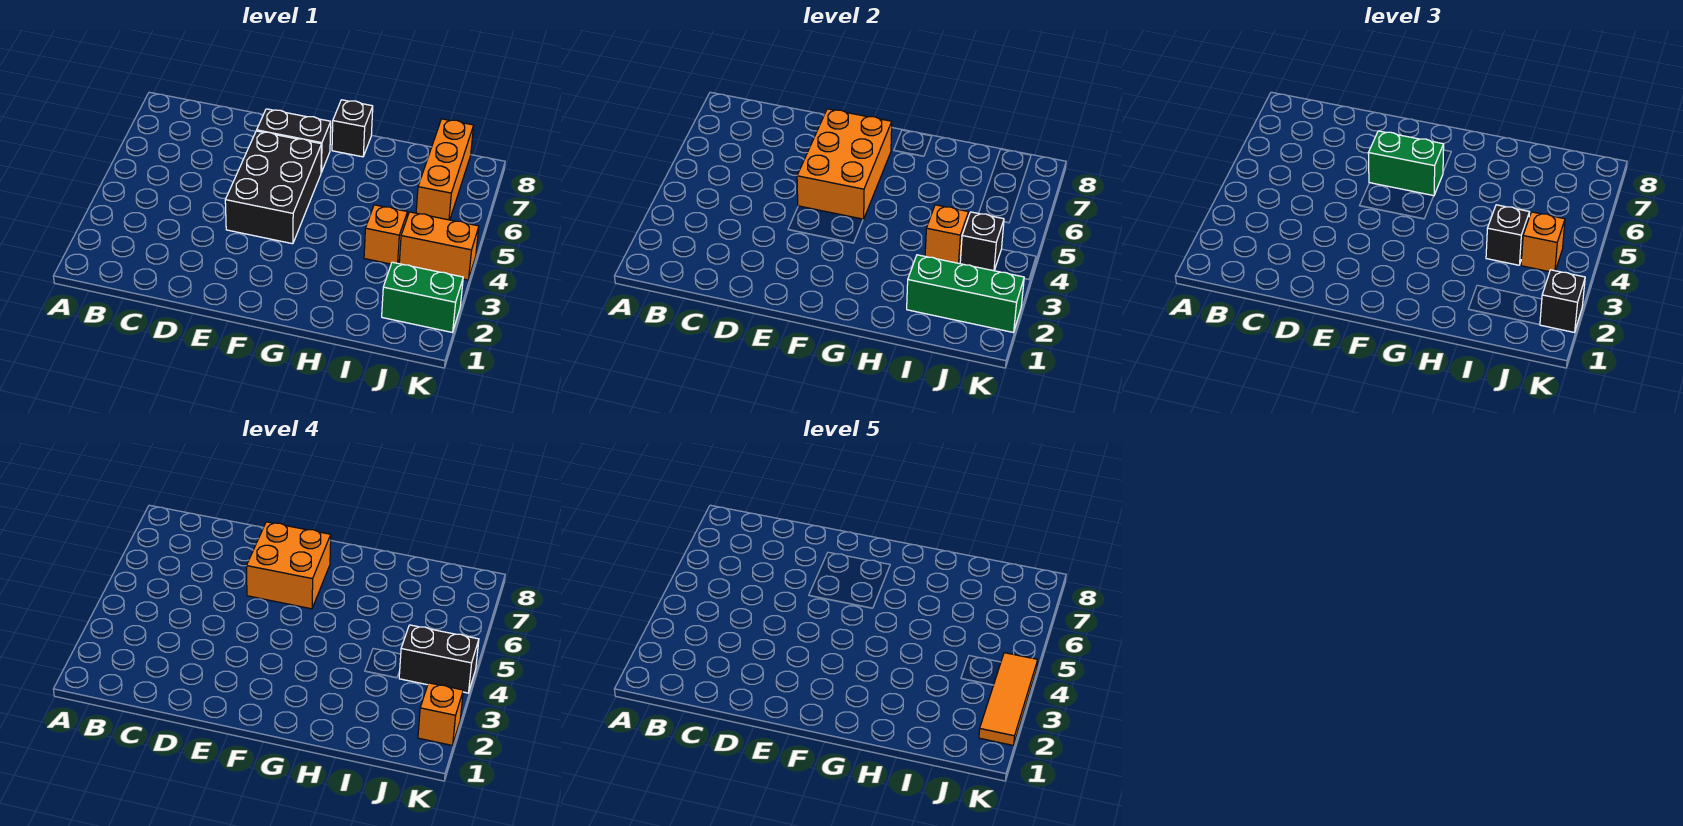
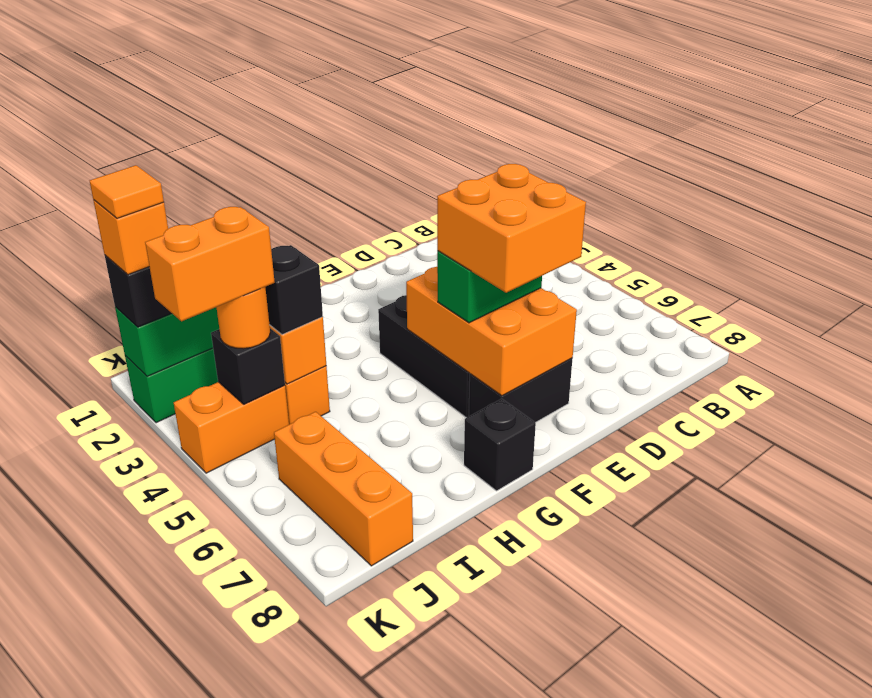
orange 1x1 brick [1521,212,1565,272] -> orange 1x1 round brick [216,287,270,349]
black 1x2 brick [399,625,479,693] -> orange 1x2 brick [145,207,275,321]
orange 1x3 tile [979,653,1038,745] -> orange 1x1 tile [90,165,164,218]

